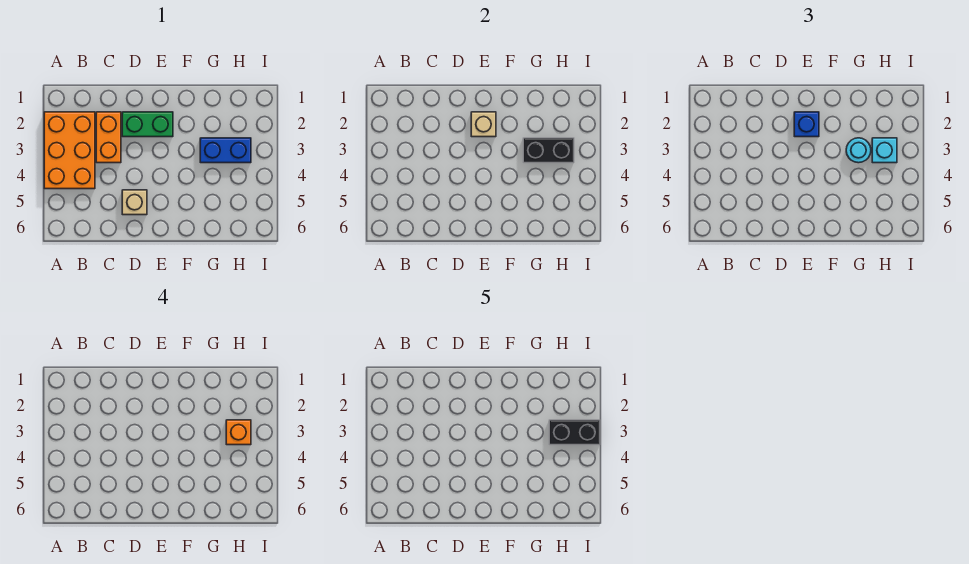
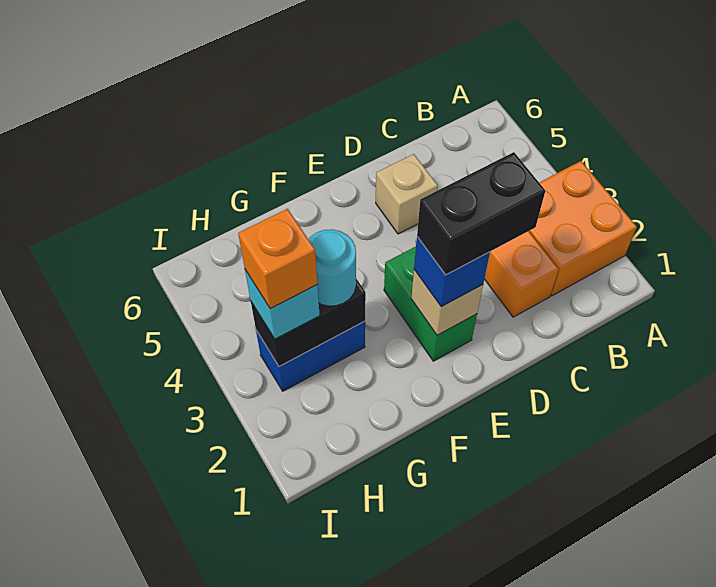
orange 2x3 brick [44,112,95,189] -> orange 2x2 brick [529,161,637,296]
green 1x2 brick [122,112,173,137] -> green 1x2 brick turned to [384,247,477,361]
black 1x2 brick [549,420,600,445] -> black 1x2 brick moved to [417,152,545,275]

